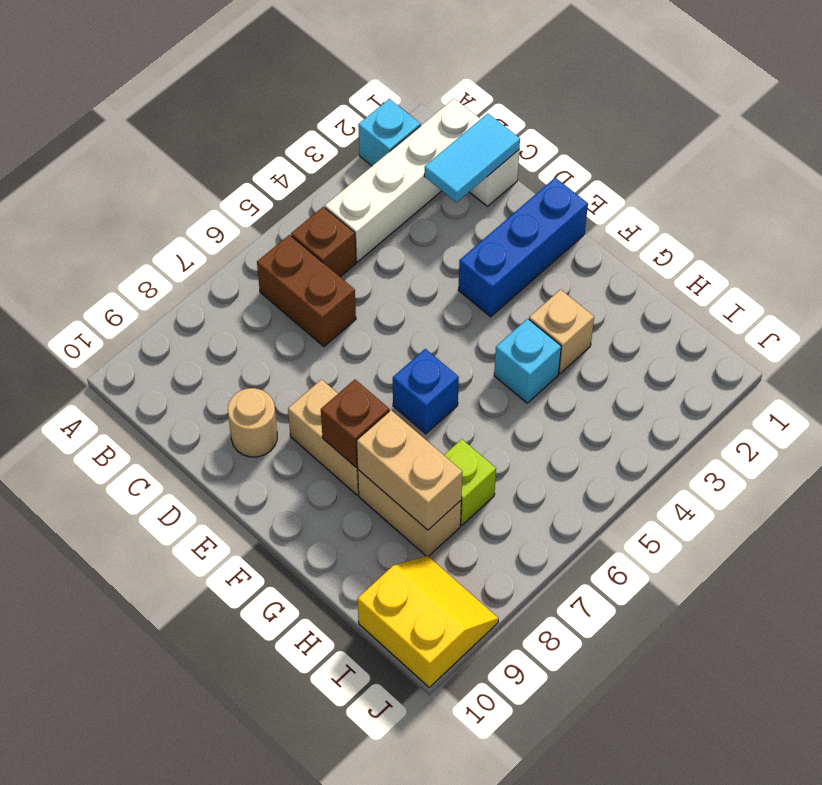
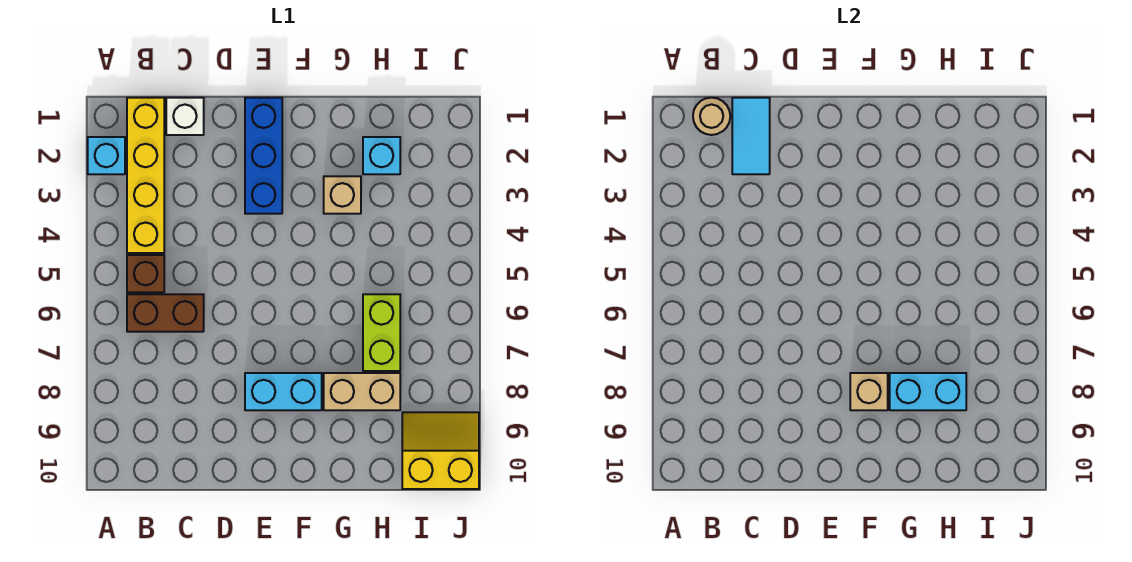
white 1x4 brick [325,98,480,262] -> yellow 1x4 brick [127,98,164,253]
tan 1x1 round brick [228,388,277,457] -> tan 1x1 round brick moved to [693,98,730,135]
tan 1x2 brick [288,379,359,495] -> cyan 1x2 brick [245,373,322,410]
blue 1x1 brick [393,349,459,434] -> none
brown 1x1 brick [321,380,389,467] -> tan 1x1 brick [850,373,888,410]
cyan 1x1 brick [494,319,561,403] -> cyan 1x1 brick moved to [363,137,400,174]
tan 1x2 brick [357,410,462,530] -> cyan 1x2 brick [890,373,966,410]
lime 1x1 brick [444,439,496,525] -> lime 1x2 brick [363,294,400,371]

